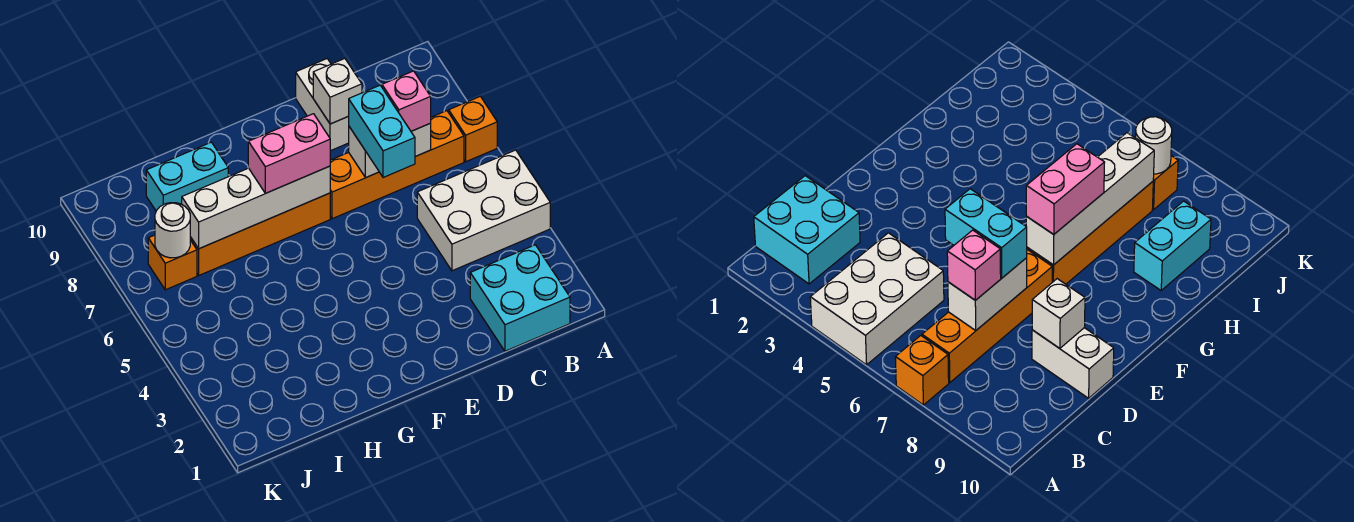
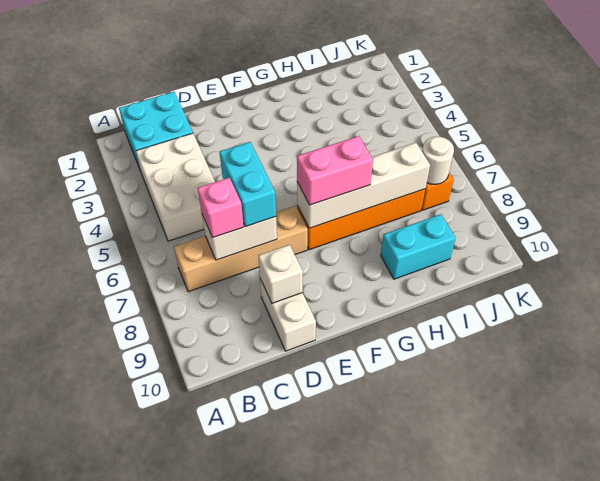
white 2x3 brick [417,150,550,271] -> white 2x3 brick turned to [136,133,215,241]
orange 1x1 brick [449,96,497,162] -> none
orange 1x4 brick [330,111,464,219] -> tan 1x4 brick [174,206,308,292]

